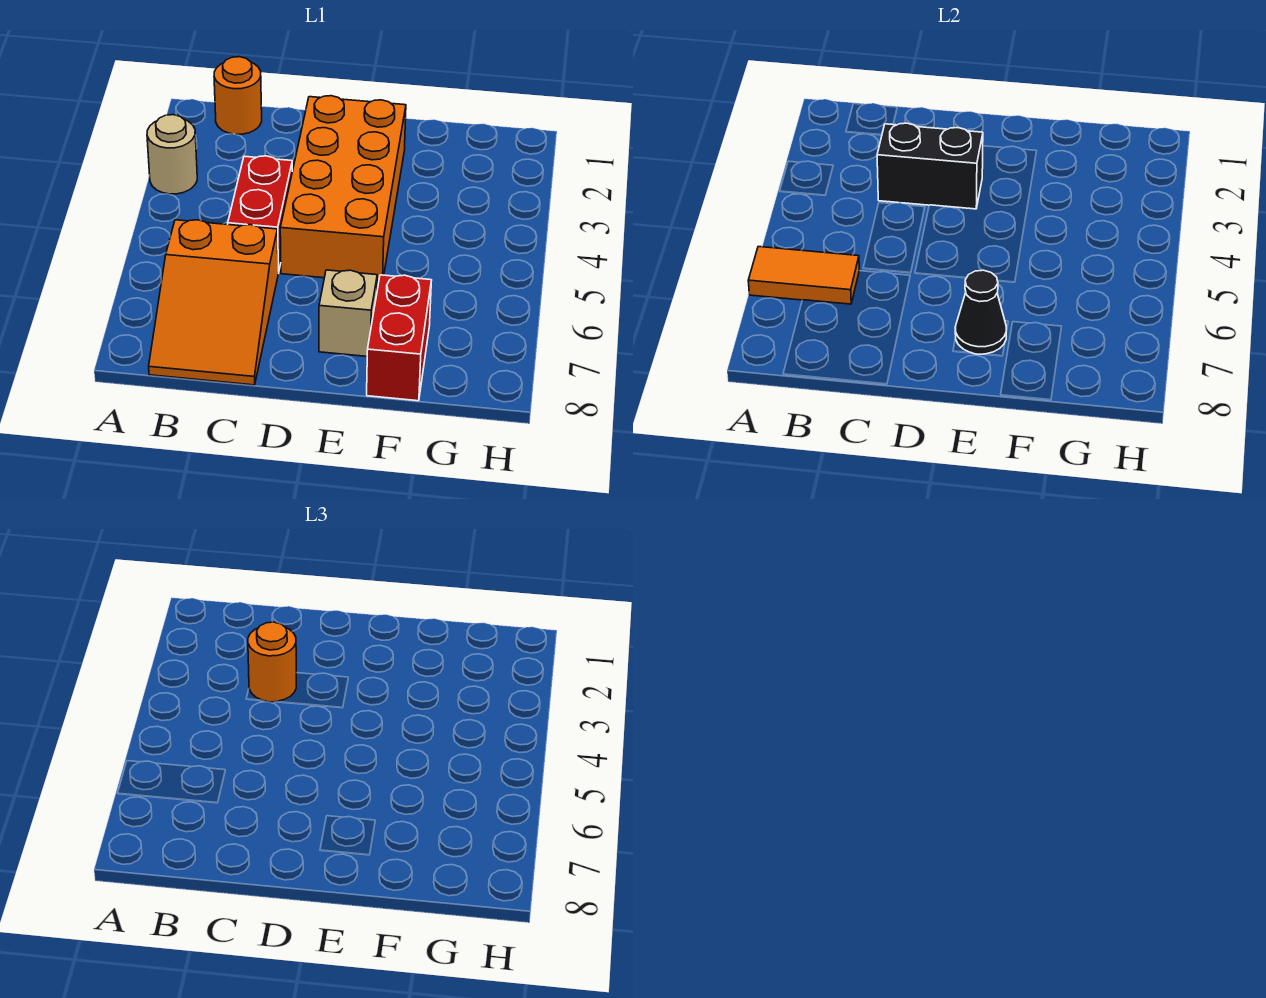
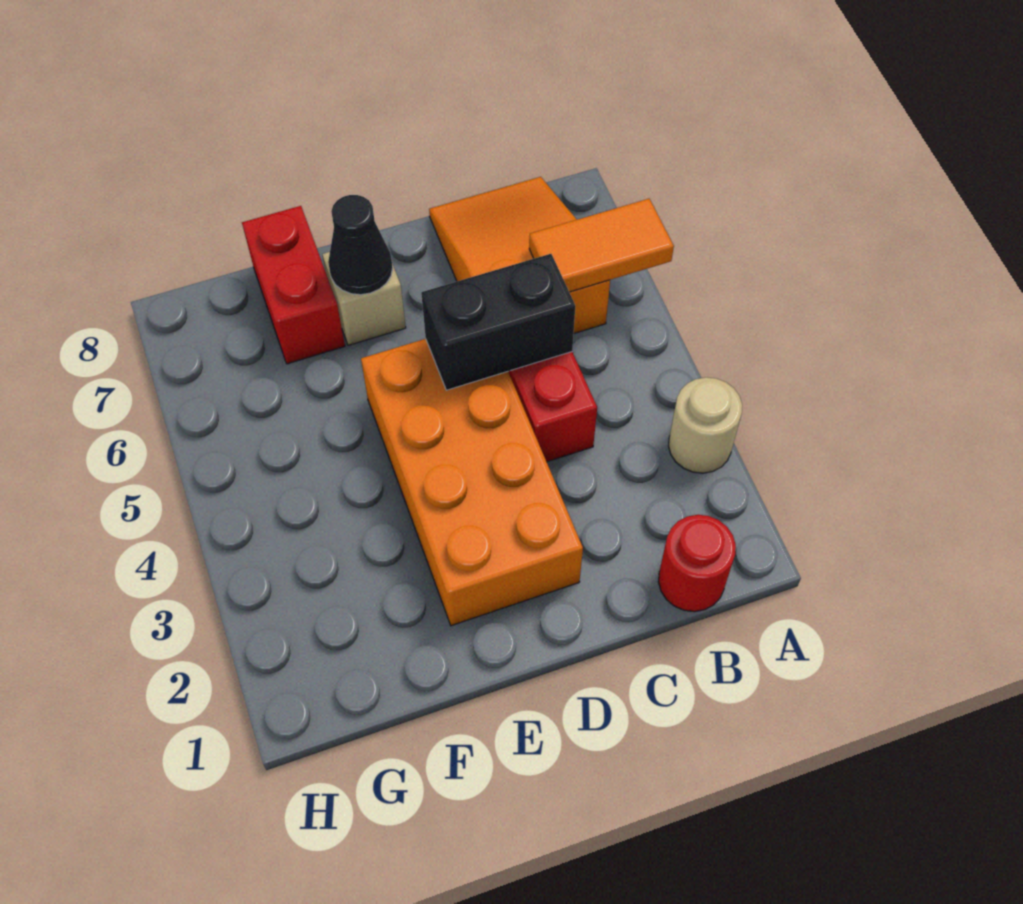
orange 1x1 round brick [214,57,262,134] -> red 1x1 round brick [659,515,736,612]
black 1x2 brick [877,123,983,209] -> black 1x2 brick moved to [421,254,575,390]
orange 1x1 round brick [248,622,296,702] -> none

